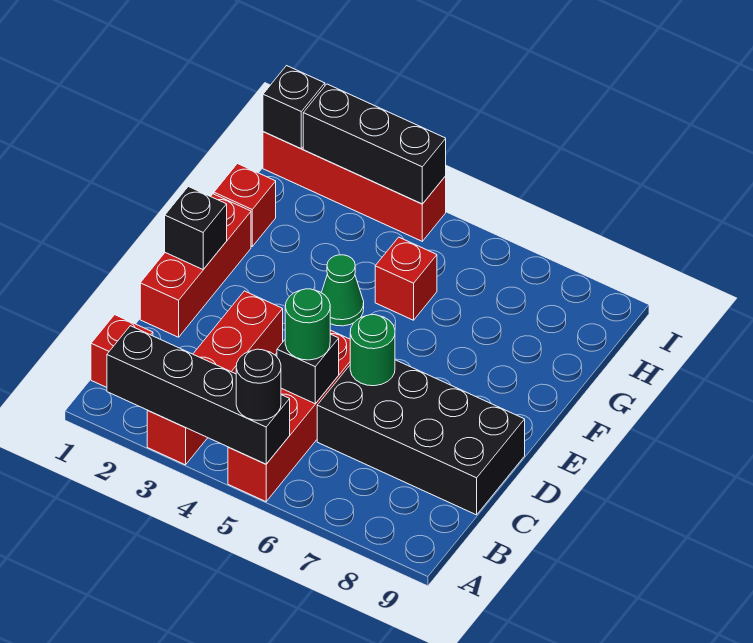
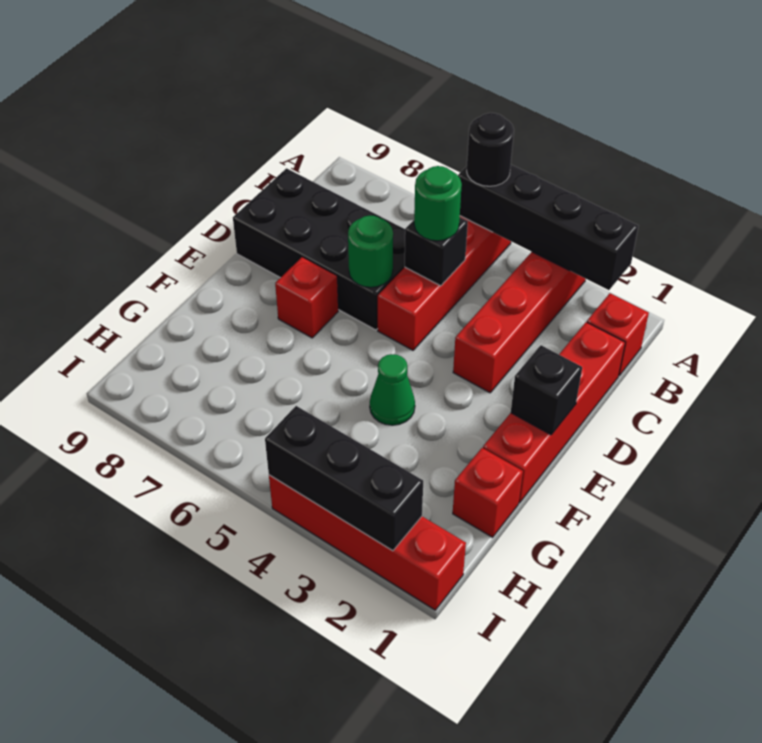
red 1x3 brick [140,194,251,337] -> red 1x4 brick [483,322,625,503]
red 1x1 brick [375,237,437,320] -> red 1x1 brick moved to [275,257,338,338]
black 1x1 brick [263,66,325,149] -> none

